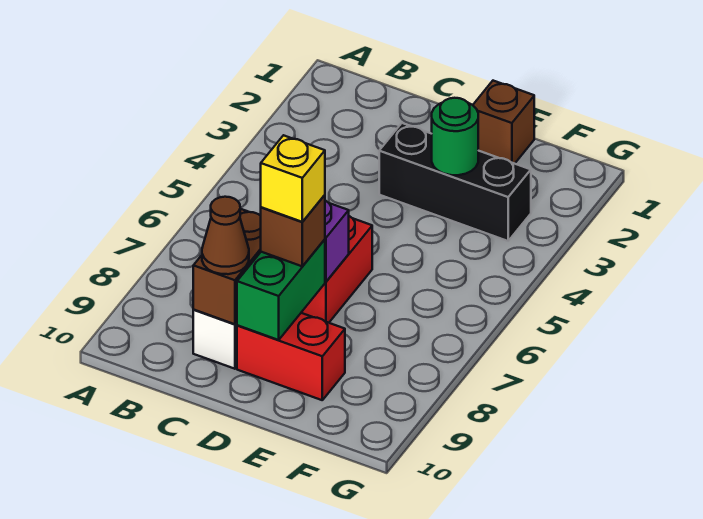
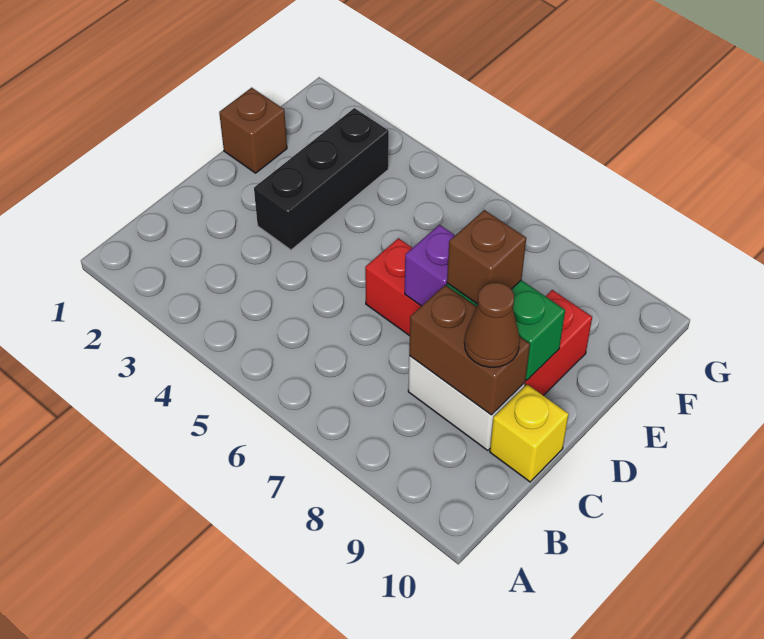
yellow 1x1 brick [261,135,325,222] -> yellow 1x1 brick moved to [490,384,569,482]
green 1x1 round brick [432,98,478,175] -> none

